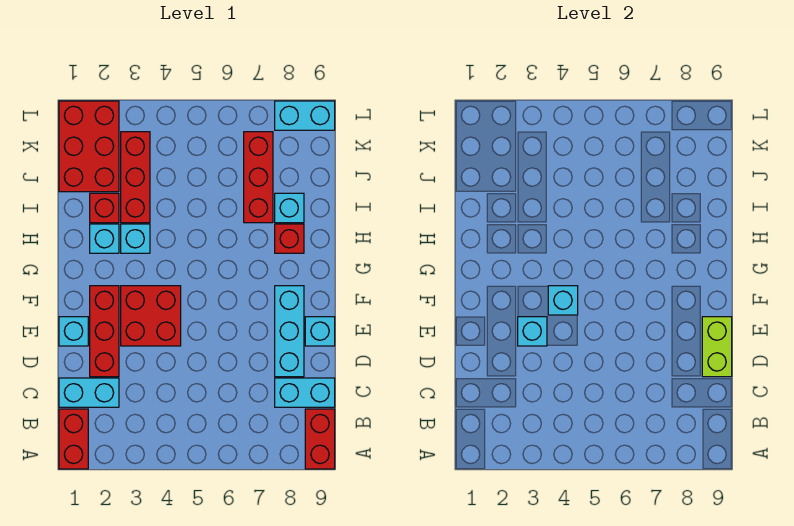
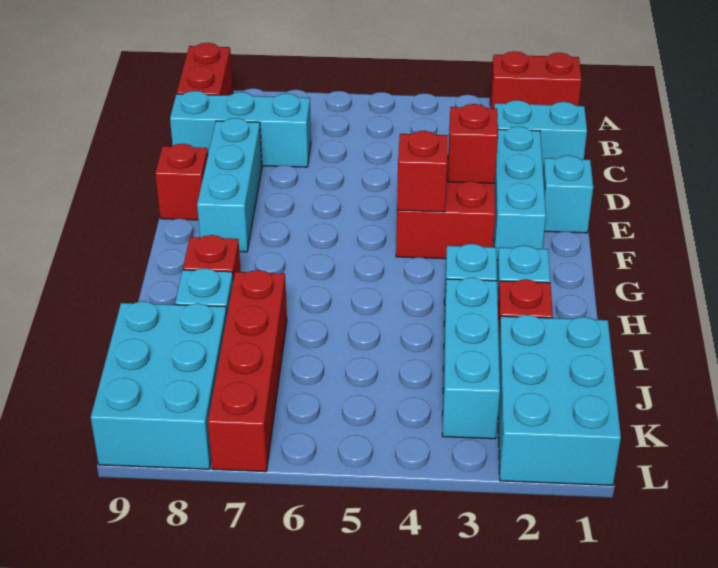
red 1x2 brick [59,409,88,469] -> red 1x2 brick turned to [490,51,581,108]
cyan 1x2 brick [275,378,335,407] -> cyan 1x3 brick [170,91,311,167]
red 1x3 brick [90,286,119,377] -> cyan 1x3 brick [494,127,546,260]
lime 1x2 brick [702,317,732,377] -> none
cyan 1x1 brick [518,317,547,346] -> red 1x1 brick [448,104,498,183]
cyan 1x1 brick [305,317,335,346] -> red 1x1 brick [155,144,208,220]
cyan 1x1 brick [548,286,578,315] -> red 1x1 brick [397,131,448,212]
red 1x3 brick [121,132,150,223] -> cyan 1x3 brick [442,277,500,439]
red 1x3 brick [244,132,273,223] -> red 1x4 brick [208,270,287,472]
red 2x3 brick [59,101,119,192] -> cyan 2x3 brick [498,315,621,485]
cyan 1x2 brick [275,101,335,130] -> cyan 2x3 brick [91,301,227,469]

